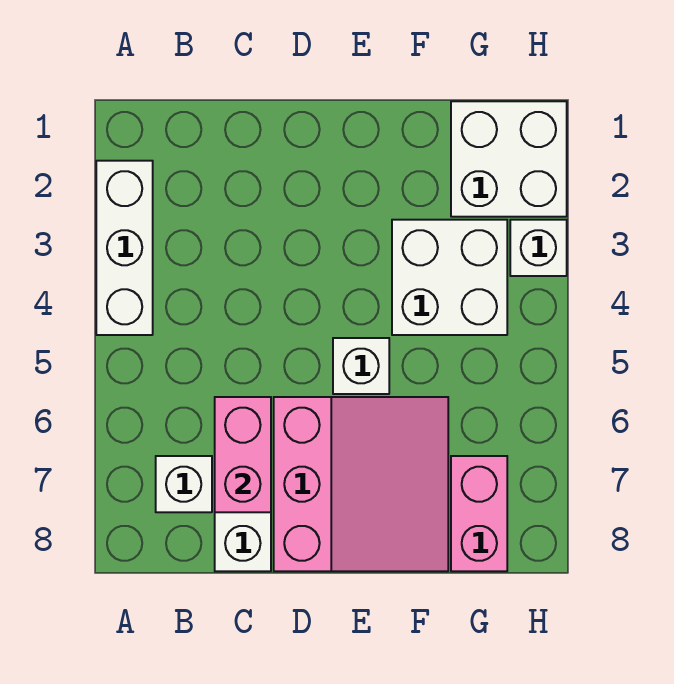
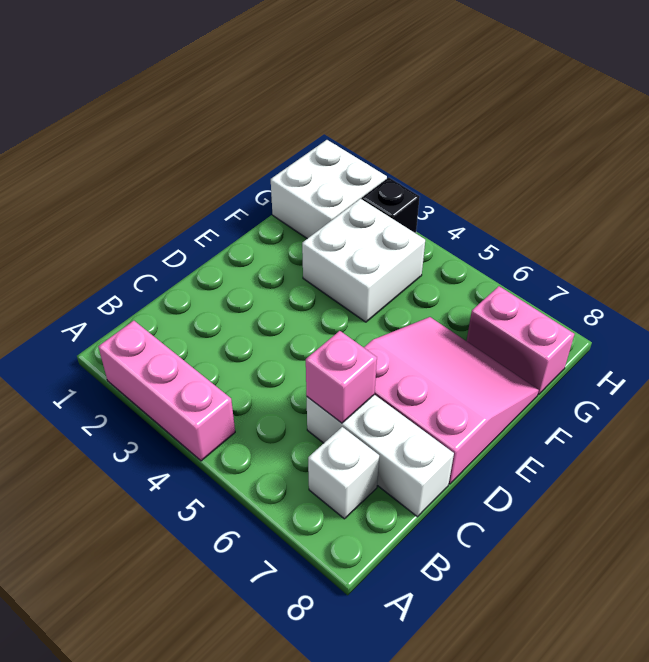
white 1x3 brick [96,161,153,335] -> pink 1x3 brick [98,321,235,461]
pink 1x2 brick [215,397,271,512] -> pink 1x1 brick [306,331,377,423]
white 1x1 brick [333,338,389,394] -> none
white 1x1 brick [510,220,567,276] -> black 1x1 brick [362,177,420,233]

